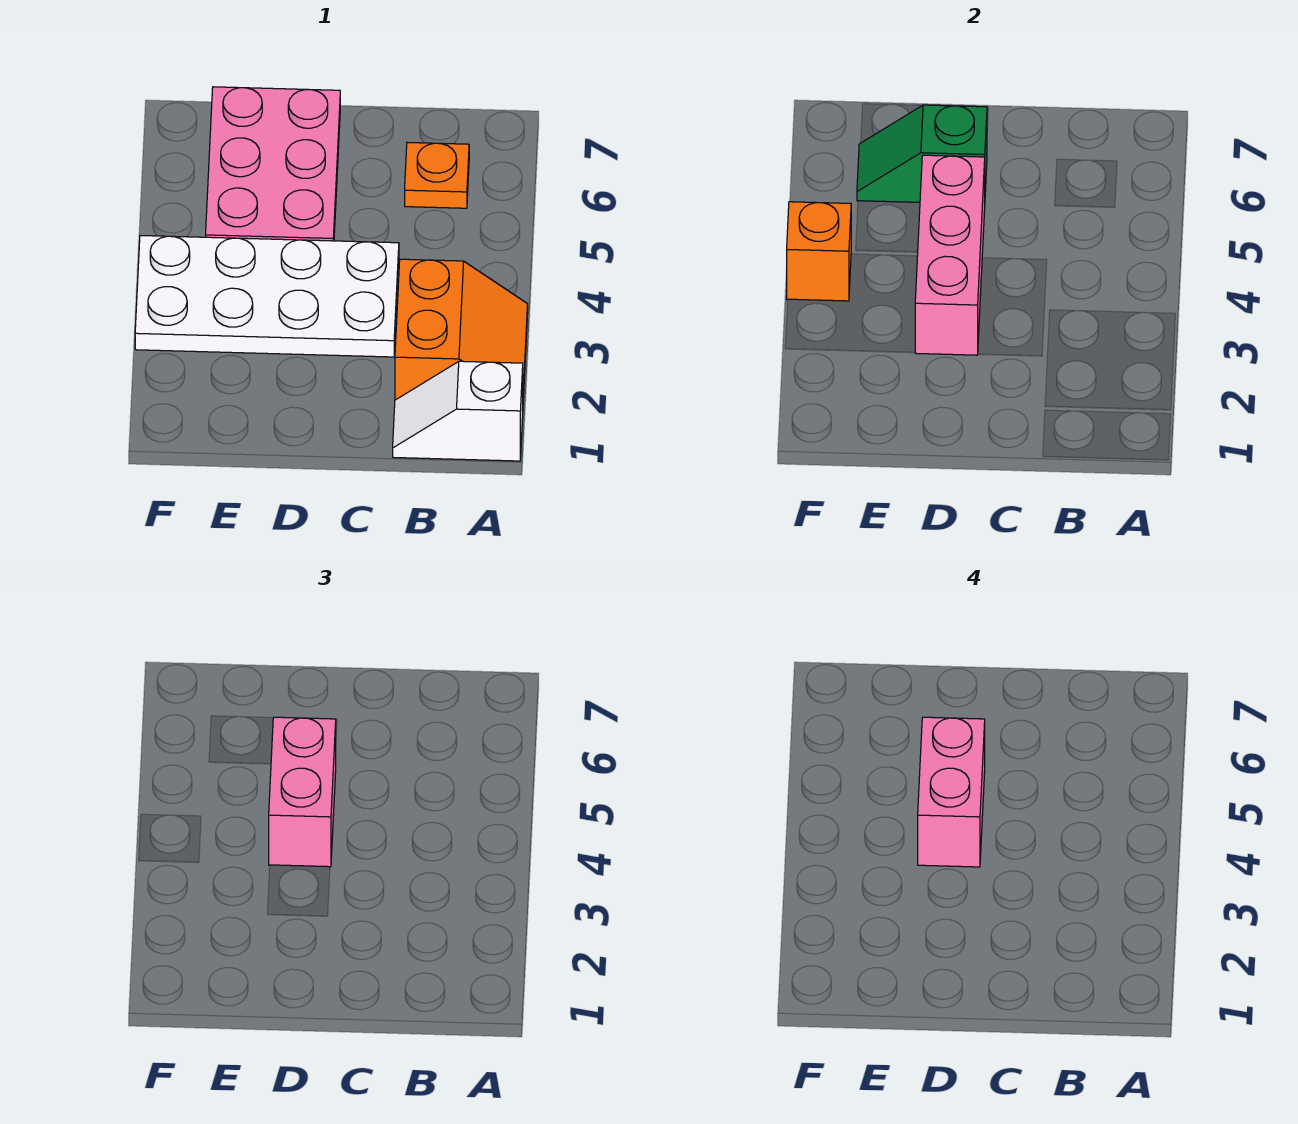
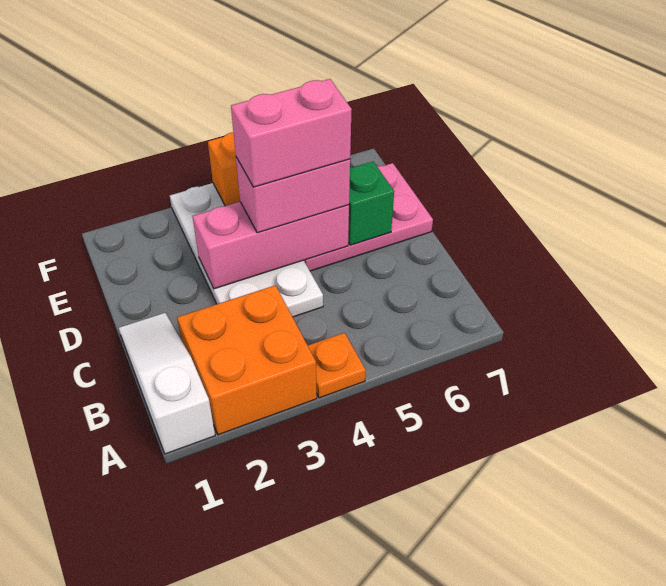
white 1x2 slope [393,361,523,461] -> white 1x3 slope [119,313,215,454]
orange 2x2 slope [395,259,528,400] -> orange 2x2 brick [177,285,317,435]
orange 1x1 plate [405,142,469,208] -> orange 1x1 plate moved to [308,333,366,398]

